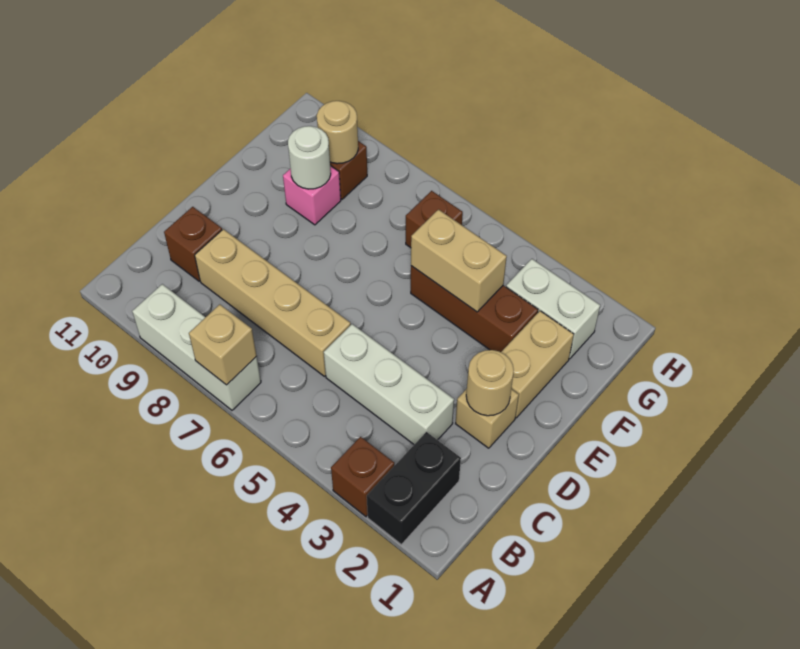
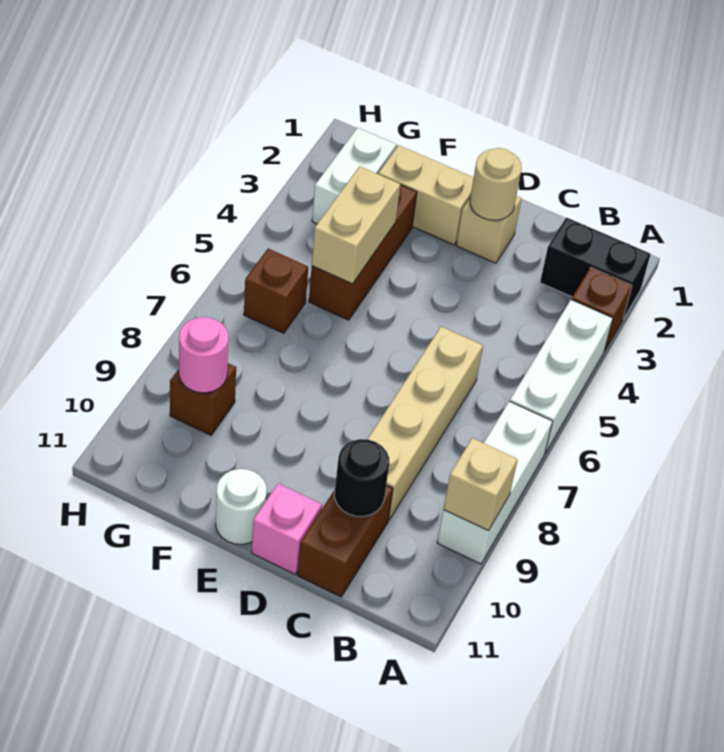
tan 1x1 brick [189,304,256,385] -> tan 1x1 brick moved to [444,438,518,531]
white 1x3 brick [324,324,454,444] -> white 1x3 brick moved to [510,300,613,453]
brown 1x1 brick [164,207,222,281] -> brown 1x2 brick [297,485,393,597]
none -> black 1x1 round brick [335,439,389,517]
pink 1x1 brick [283,166,341,225] -> pink 1x1 brick moved to [252,483,322,574]
white 1x1 round brick [288,126,331,189] -> white 1x1 round brick moved to [216,469,267,544]
tan 1x1 round brick [317,101,358,164] -> pink 1x1 round brick [179,317,228,393]

